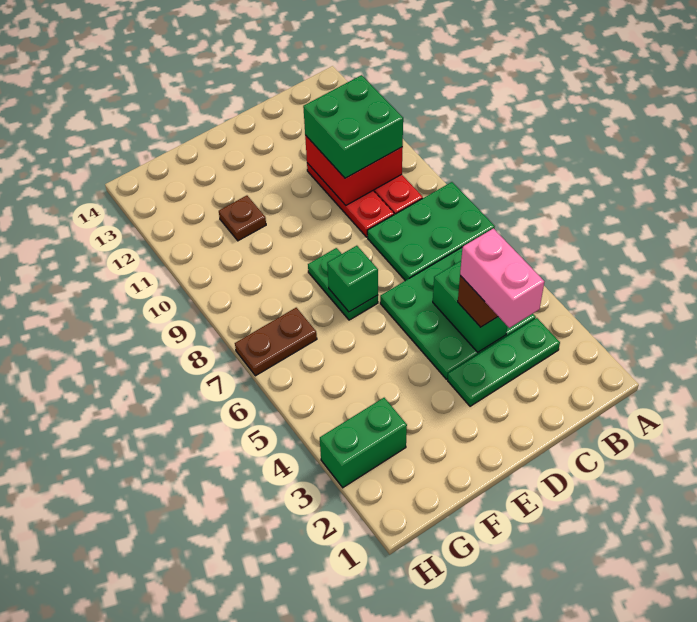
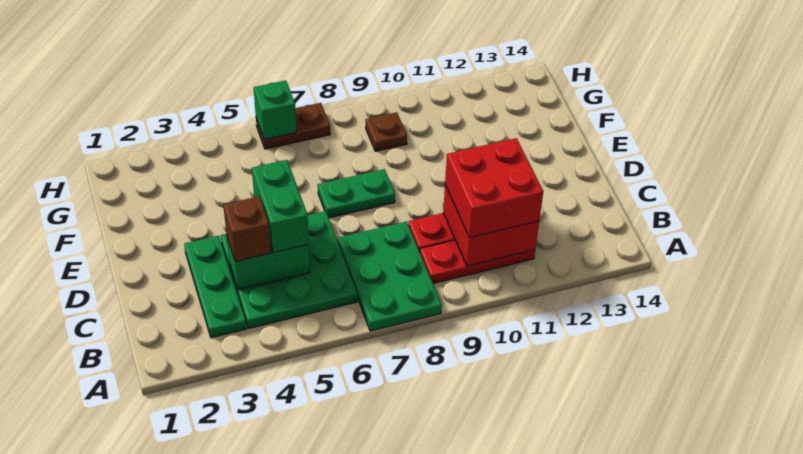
green 2x2 brick [303,75,403,178] -> red 2x2 brick [445,138,543,238]
pink 1x2 brick [460,228,544,328] -> none
green 1x1 brick [327,246,378,312] -> green 1x1 brick moved to [254,80,296,140]
brown 1x1 plate [219,196,266,241] -> brown 1x1 plate moved to [366,112,407,151]
green 1x2 brick [320,398,407,488] -> green 1x2 brick moved to [252,160,309,253]
brown 1x2 plate [235,308,317,376] -> brown 1x2 plate turned to [256,103,330,149]

